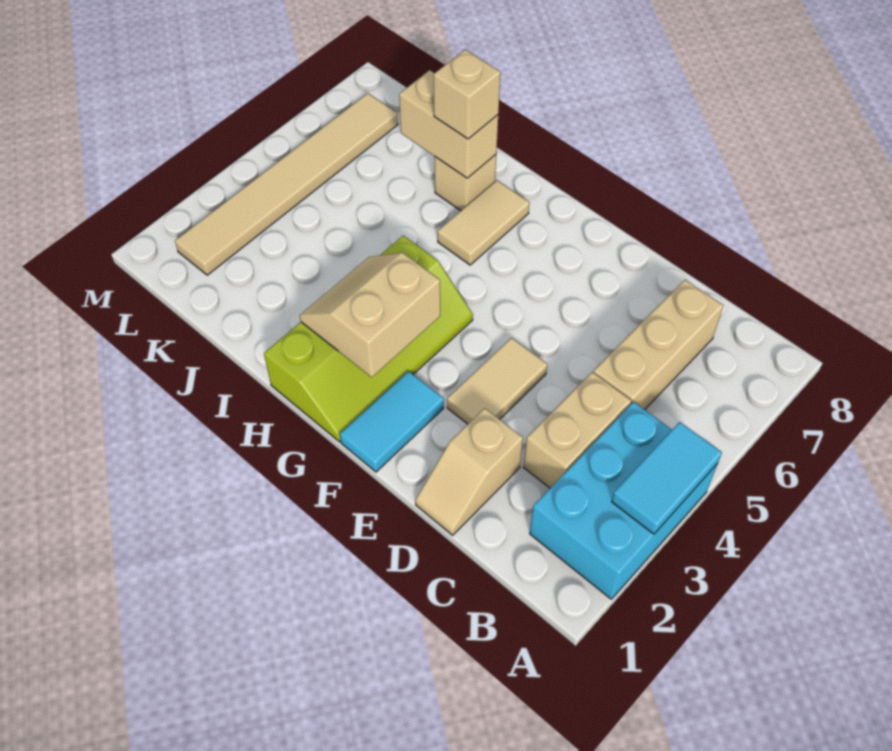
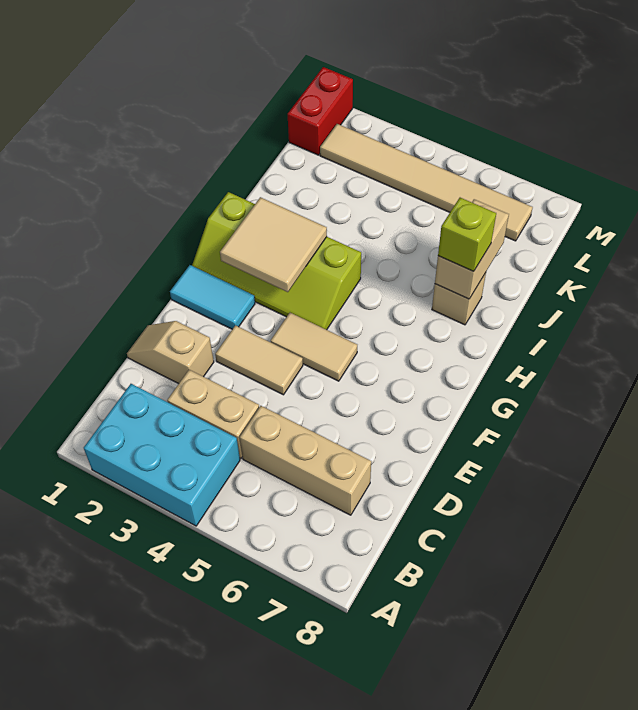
cyan 1x2 tile [612,422,722,534] -> none
tan 2x2 slope [300,253,440,377] -> tan 2x2 tile [220,197,327,292]
tan 1x2 tile [438,180,529,265] -> tan 1x2 tile moved to [271,313,357,381]
tan 1x1 brick [434,50,501,139] -> lime 1x1 brick [438,198,496,271]
none -> red 1x2 brick [288,67,353,155]

